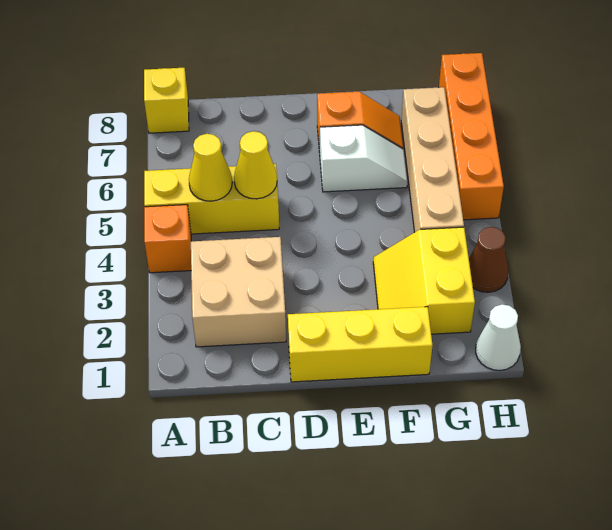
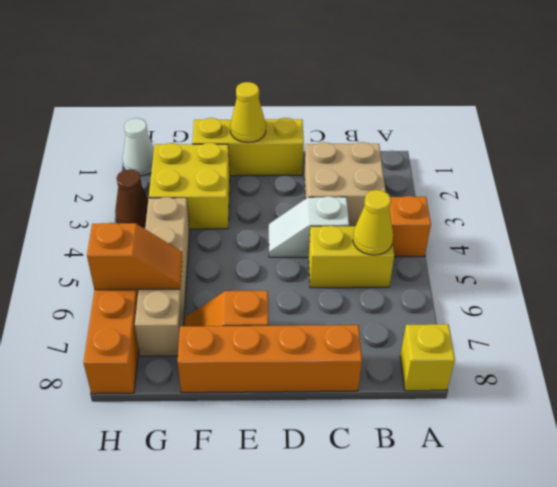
yellow 1x3 brick [144,164,279,234] -> yellow 1x2 brick [309,226,394,288]
yellow 1x1 cone [234,131,277,199] -> yellow 1x1 cone moved to [230,82,266,143]
none -> orange 1x4 brick [178,325,362,393]
white 1x2 slope [320,125,407,192] -> white 1x2 slope moved to [269,196,349,257]
yellow 2x2 slope [373,227,475,334] -> yellow 2x2 brick [149,143,230,229]
none -> orange 1x2 slope [87,223,182,290]

